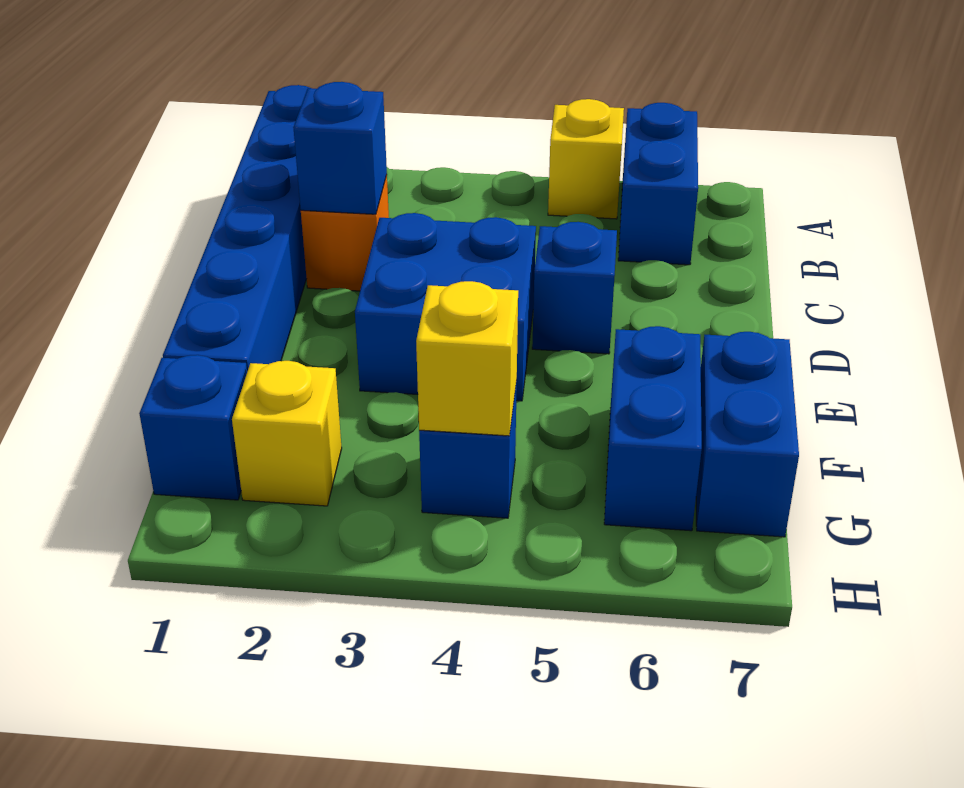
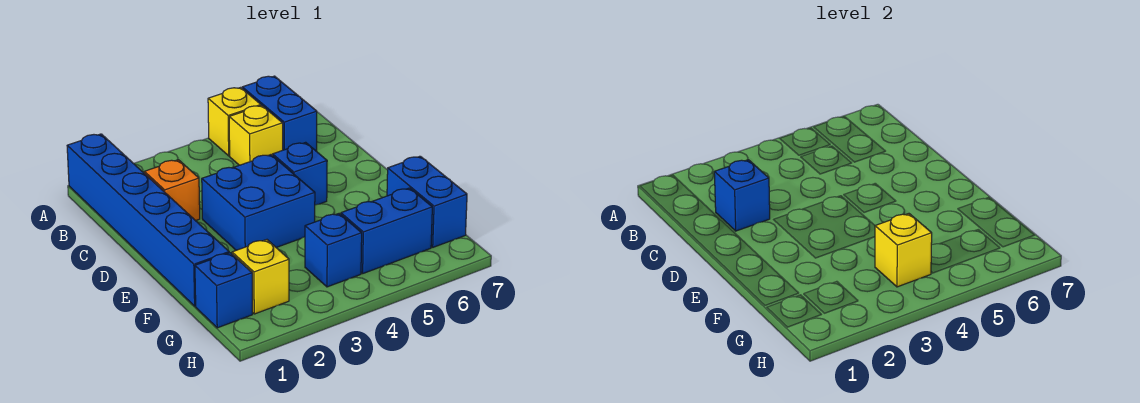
none -> yellow 1x1 brick [229,106,283,165]
blue 1x2 brick [604,326,702,531] -> blue 1x2 brick turned to [341,188,432,273]

